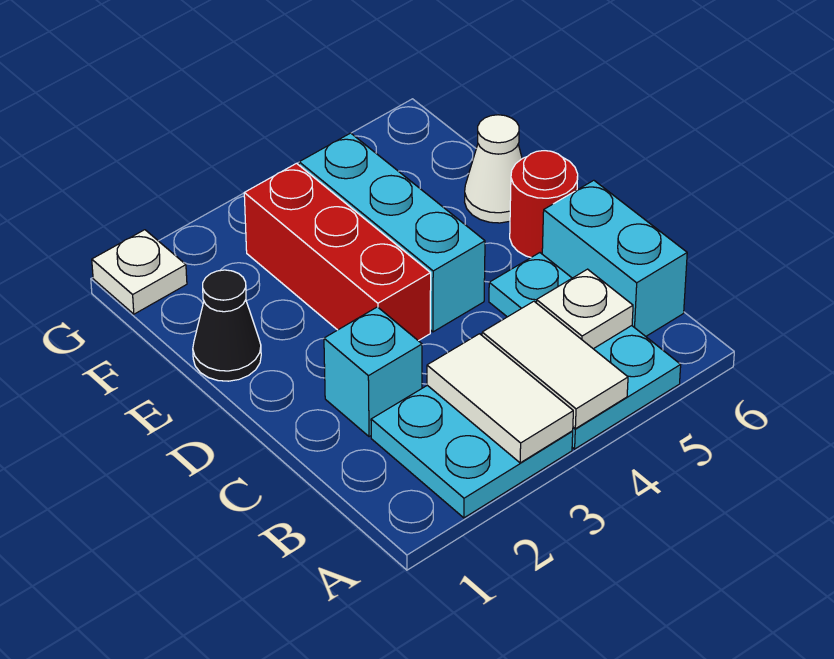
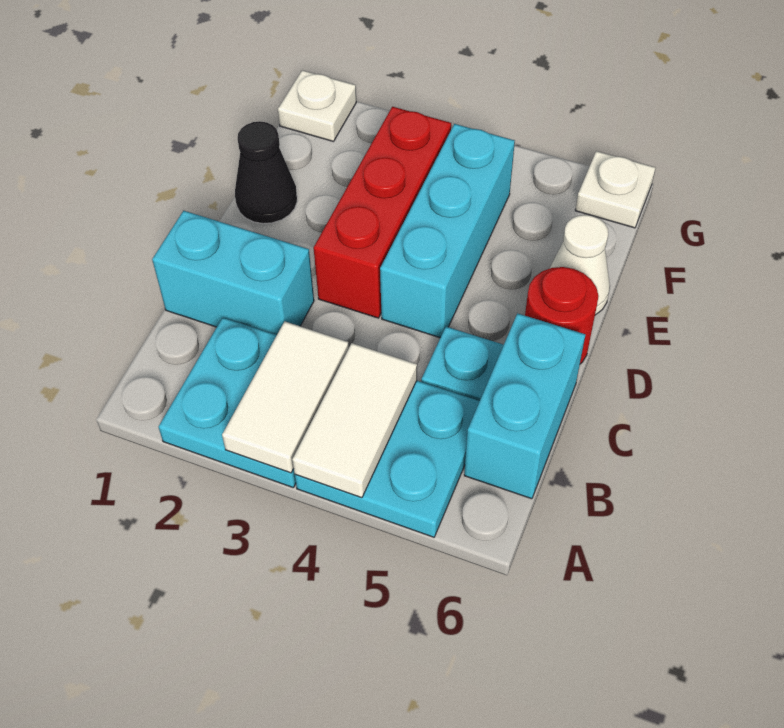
white 1x1 plate [536,269,633,349] -> white 1x1 plate moved to [575,151,655,228]
cyan 1x1 brick [324,307,422,437] -> cyan 1x2 brick [152,211,314,335]

